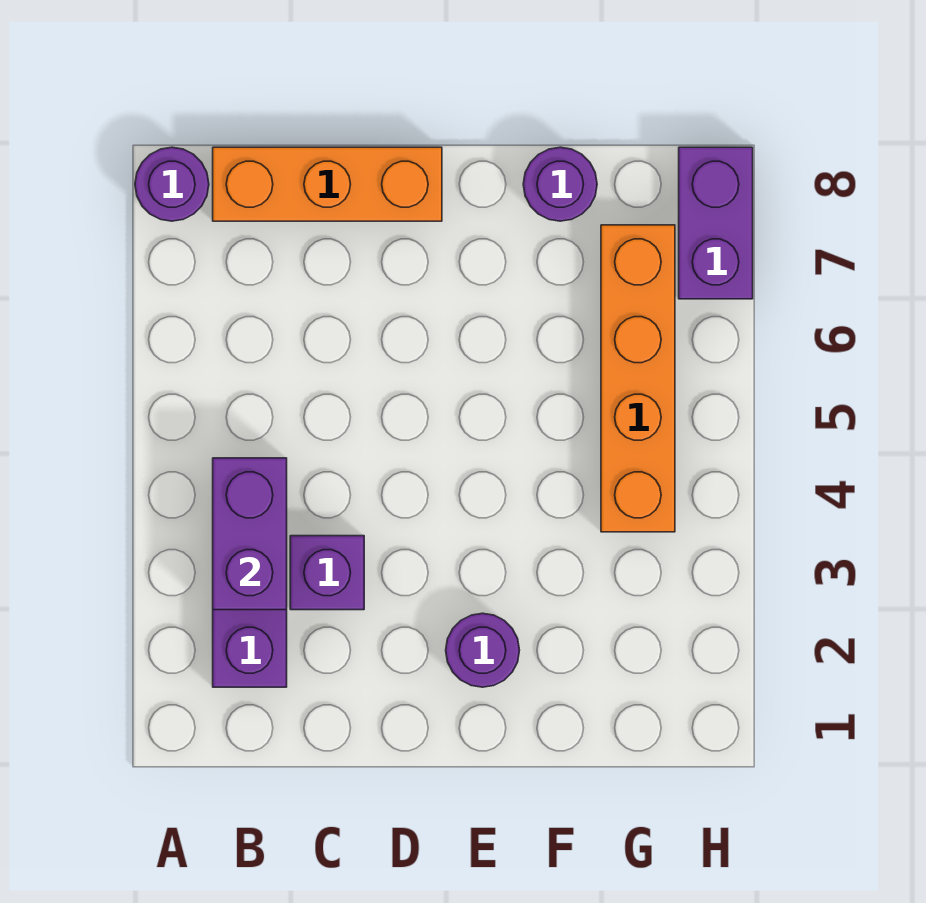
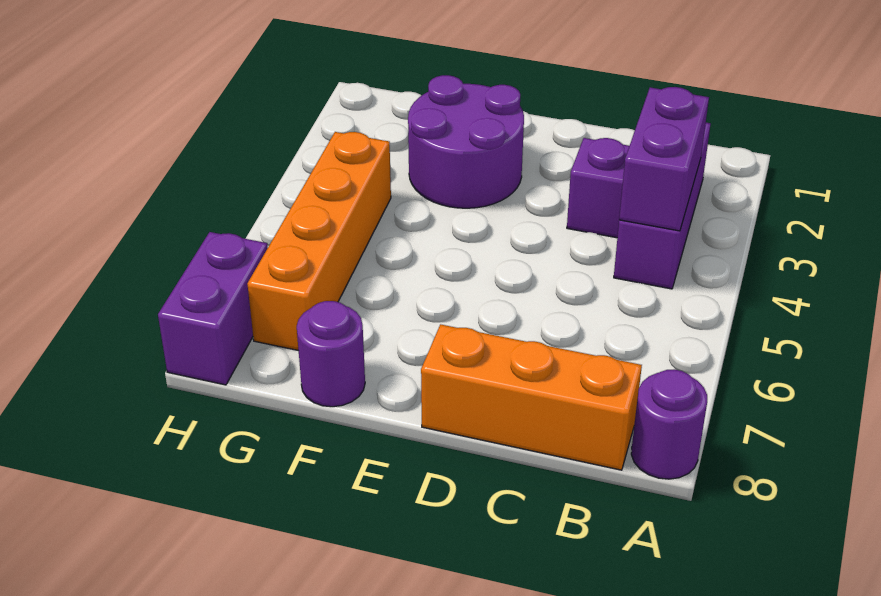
purple 1x1 round brick [446,613,520,687] -> purple 2x2 round brick [408,75,524,208]

